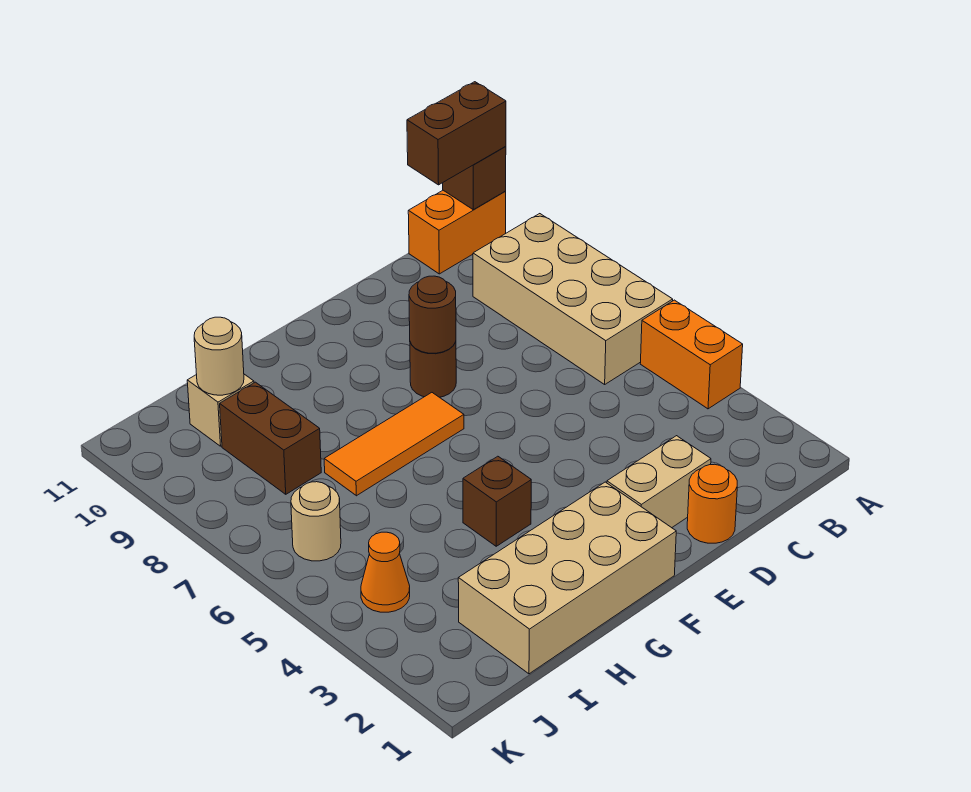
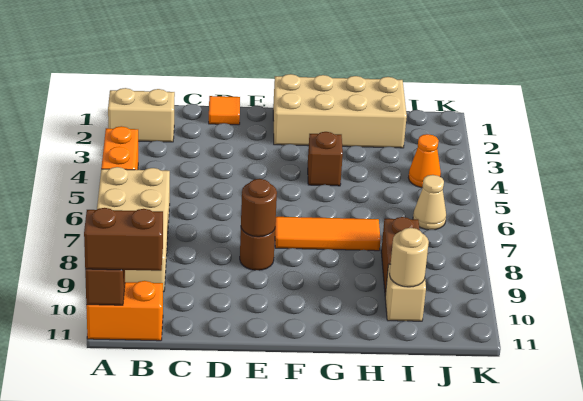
orange 1x1 round brick [687,464,737,543] -> orange 1x1 tile [209,96,240,125]
tan 1x2 brick [607,436,711,528] -> tan 1x2 brick moved to [108,88,175,142]
tan 1x1 round brick [291,482,341,561] -> tan 1x1 cone [413,175,446,230]

